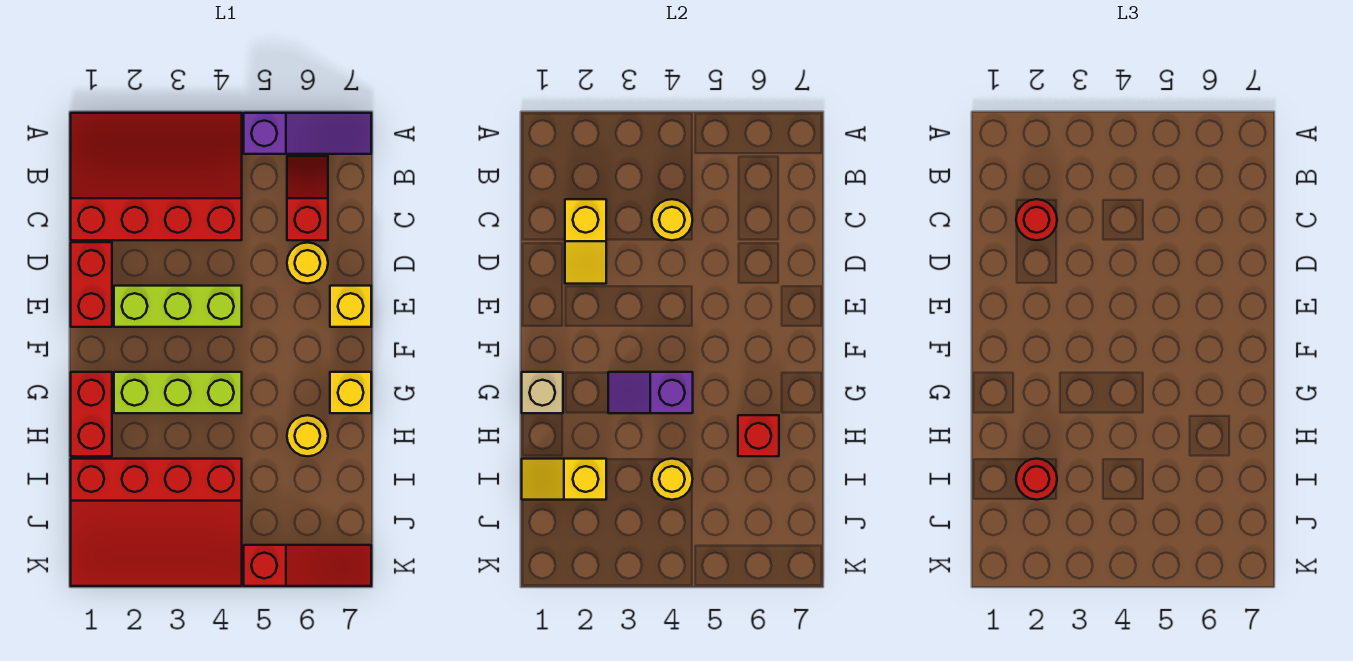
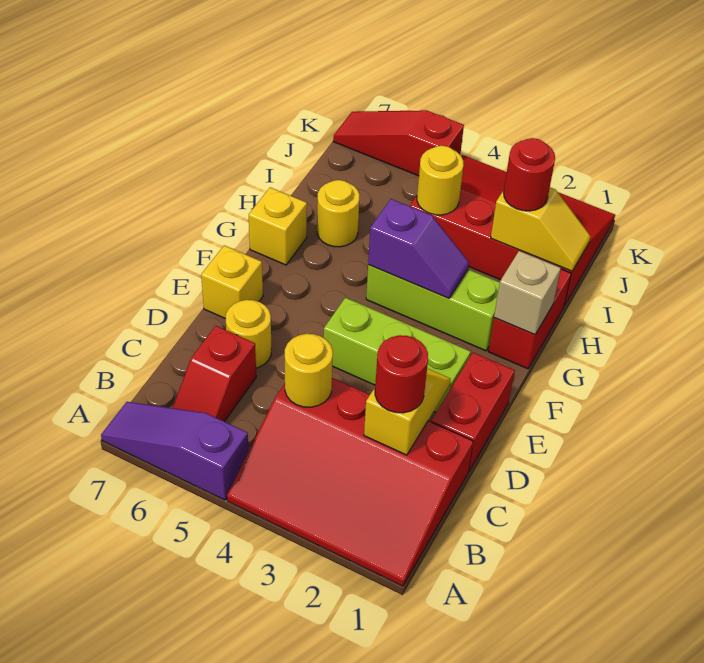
red 1x1 brick [738,415,779,456] -> none

